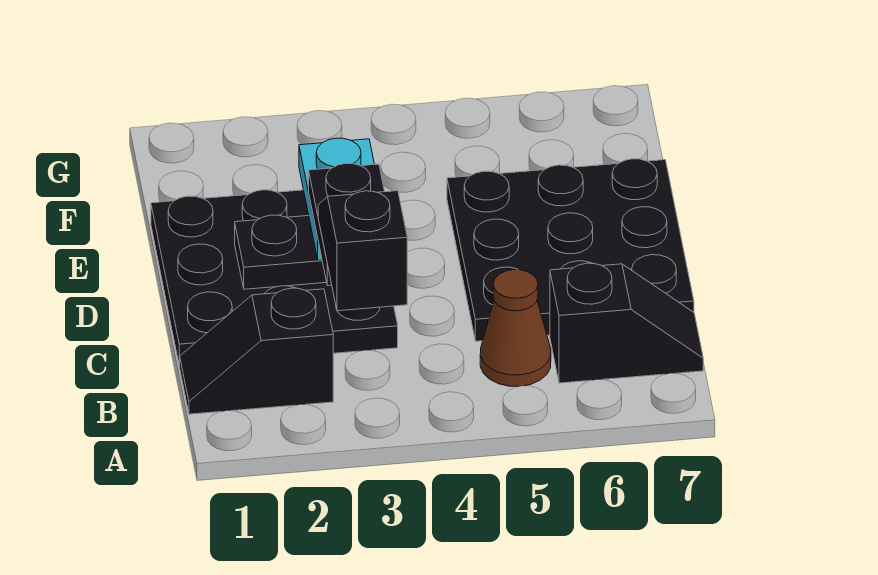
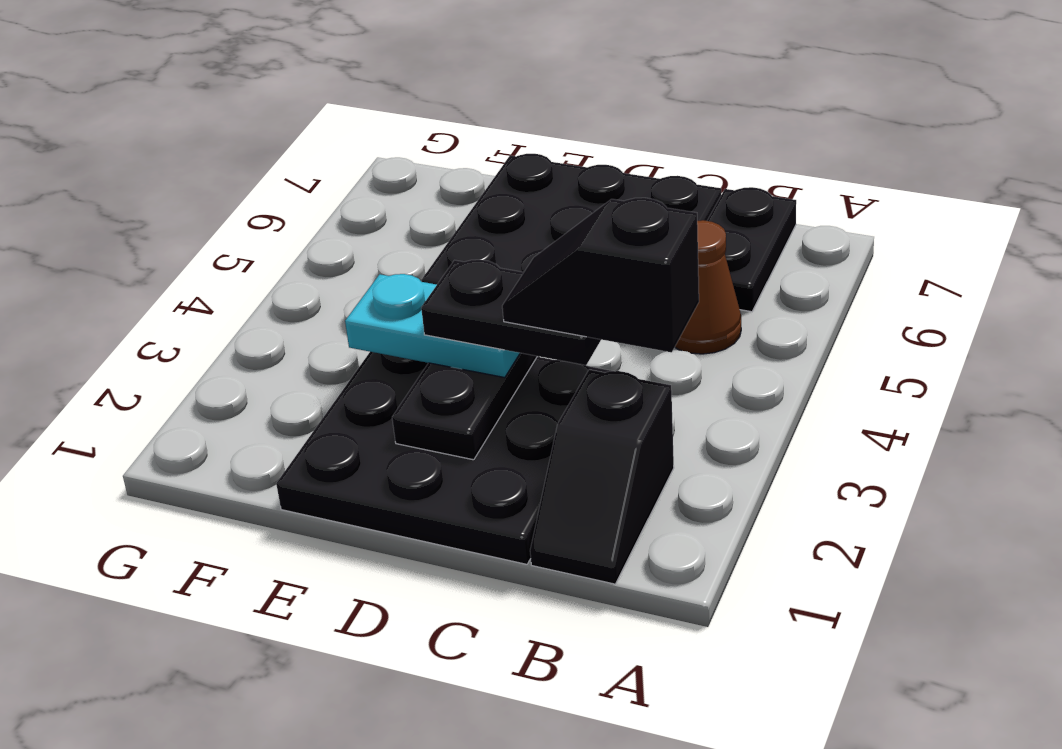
black 1x2 slope [550,263,703,383] -> black 1x2 plate [707,187,796,312]

